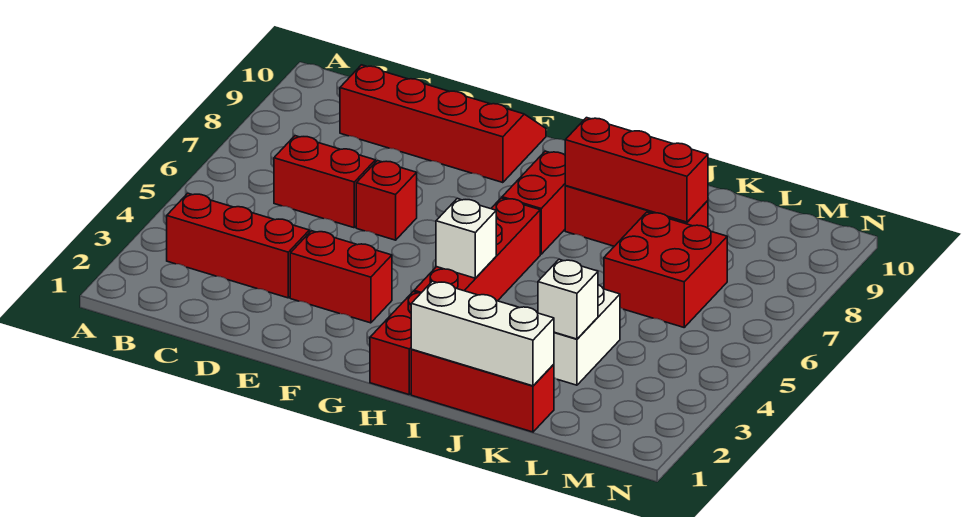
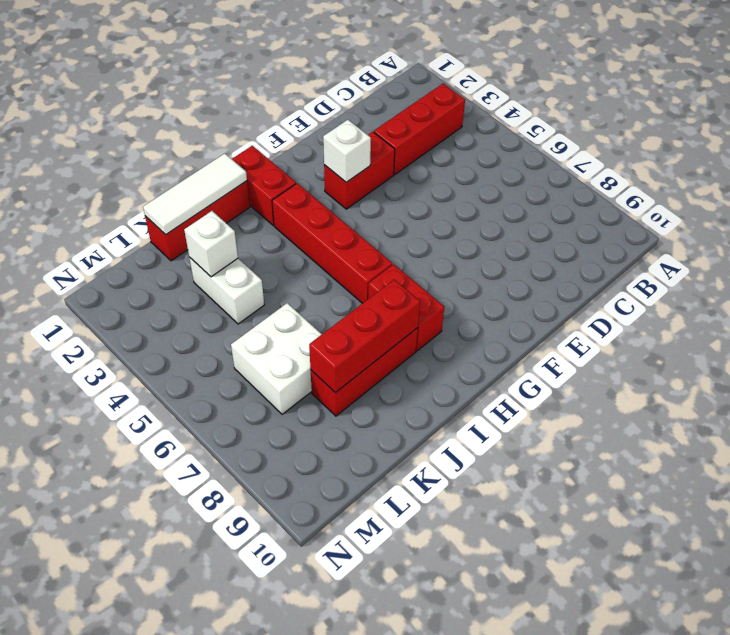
red 1x2 brick [274,136,375,228] -> none
red 2x4 slope [340,65,546,183] -> none
red 1x1 brick [356,161,417,240] -> none
white 1x1 brick [436,199,496,278] -> white 1x1 brick moved to [323,120,371,182]
white 1x3 brick [411,281,554,386] -> white 1x3 tile [143,154,247,235]
red 2x2 brick [604,212,727,327] -> white 2x2 brick [231,303,322,414]

